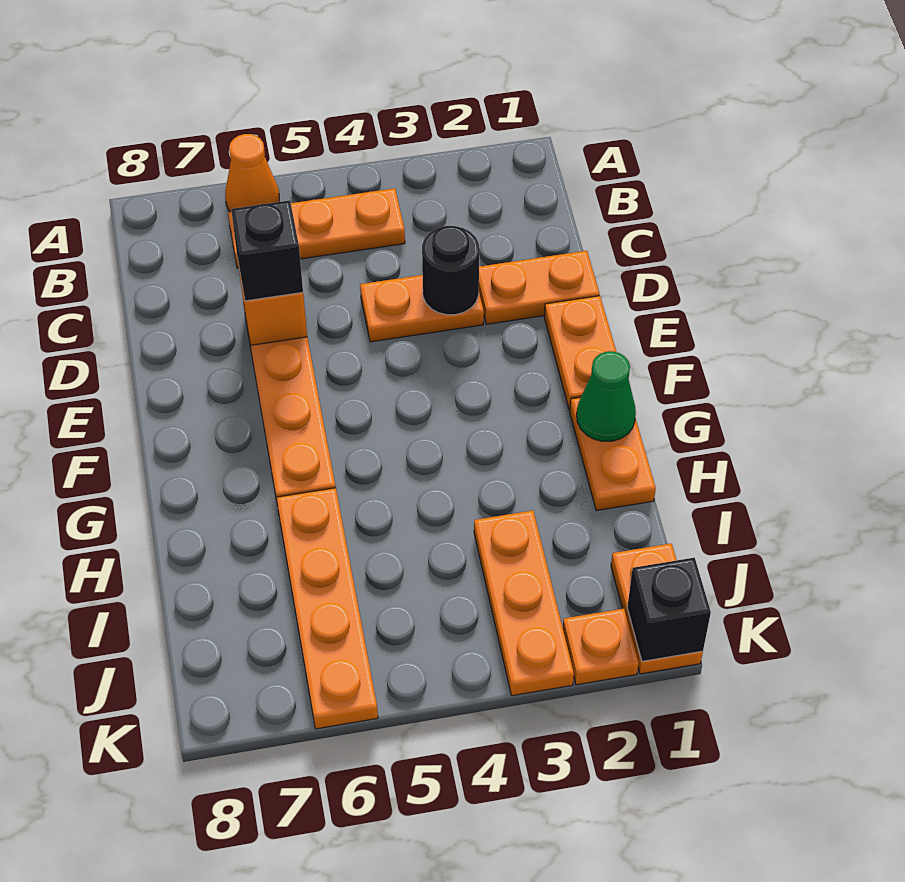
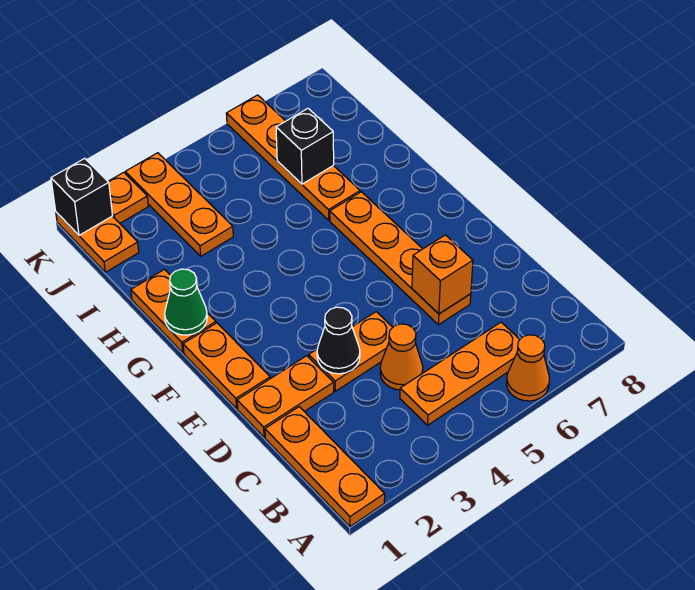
none -> orange 1x3 plate [265,407,385,526]
none -> orange 1x1 cone [380,324,423,390]
black 1x1 round brick [422,226,479,315] -> black 1x1 cone [317,307,360,374]
black 1x1 brick [231,200,303,301] -> black 1x1 brick moved to [276,109,334,184]

